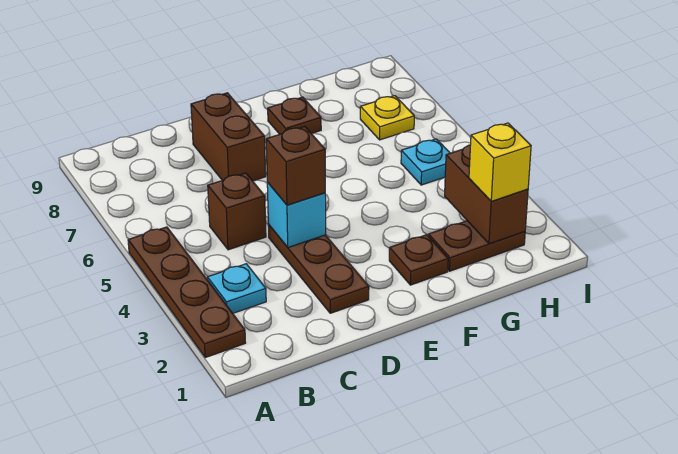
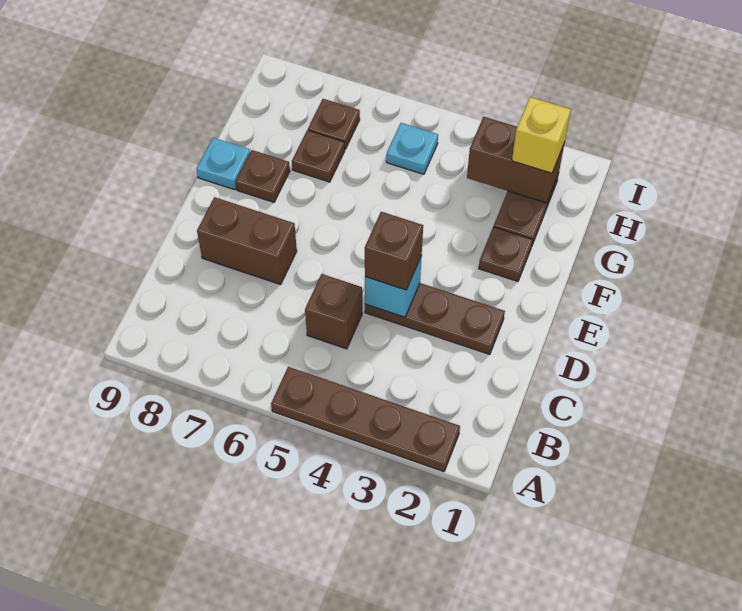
cyan 1x1 plate [207,264,266,313] -> cyan 1x1 plate moved to [197,138,250,190]
none -> brown 1x1 plate [292,130,345,182]
yellow 1x1 plate [360,96,414,140] -> brown 1x1 plate [308,99,360,149]

